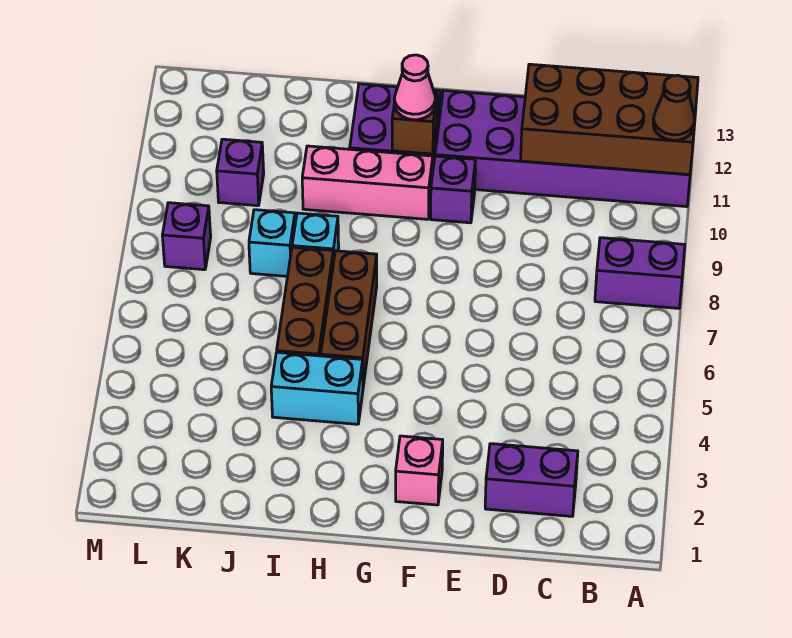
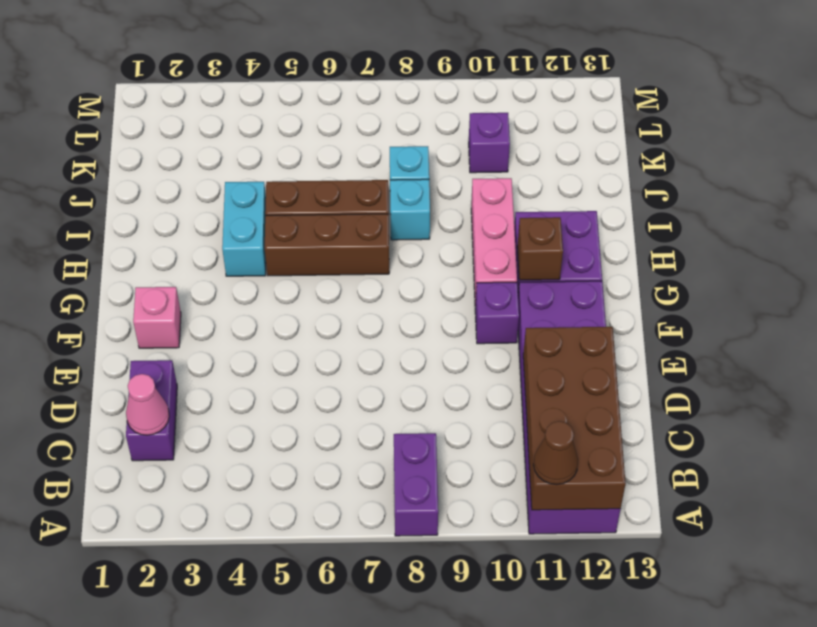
pink 1x1 cone [394,55,435,120] -> pink 1x1 cone moved to [126,374,169,435]
purple 1x1 brick [162,203,211,270] -> none

